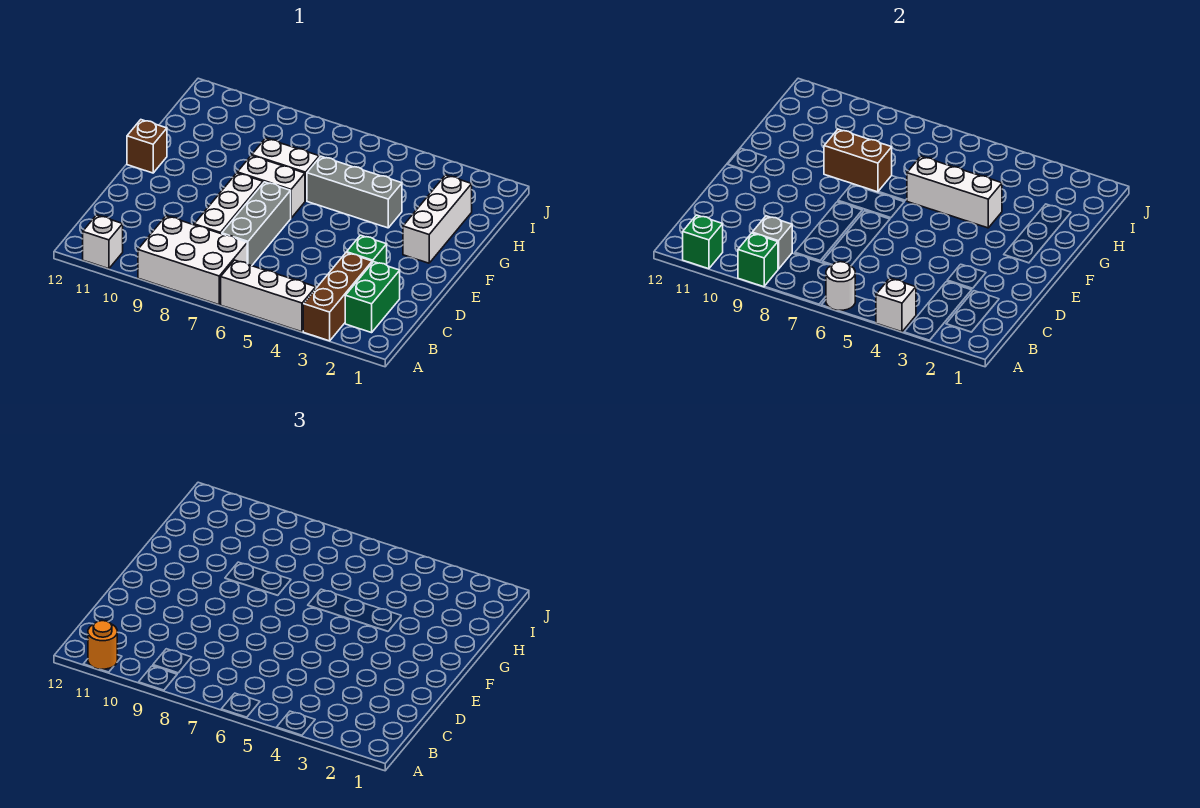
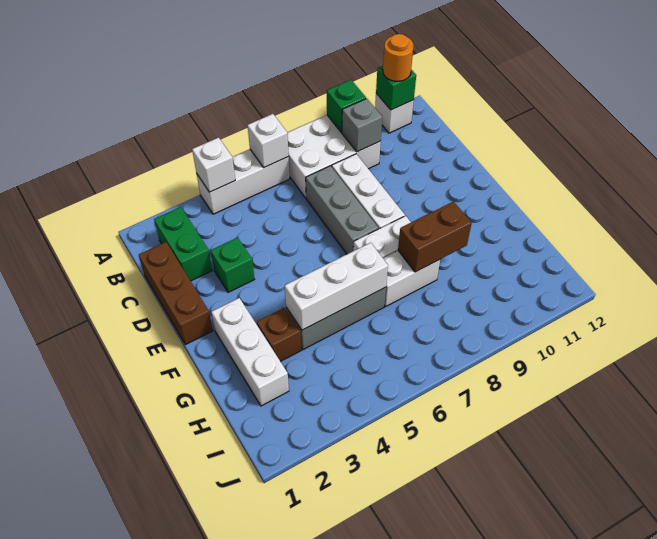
brown 1x3 brick [303,253,372,341] -> brown 1x3 brick moved to [139,242,213,345]
white 1x1 round brick [826,262,855,310] -> white 1x1 brick [247,114,289,167]
brown 1x1 brick [127,120,167,173] -> brown 1x1 brick moved to [257,308,301,362]

